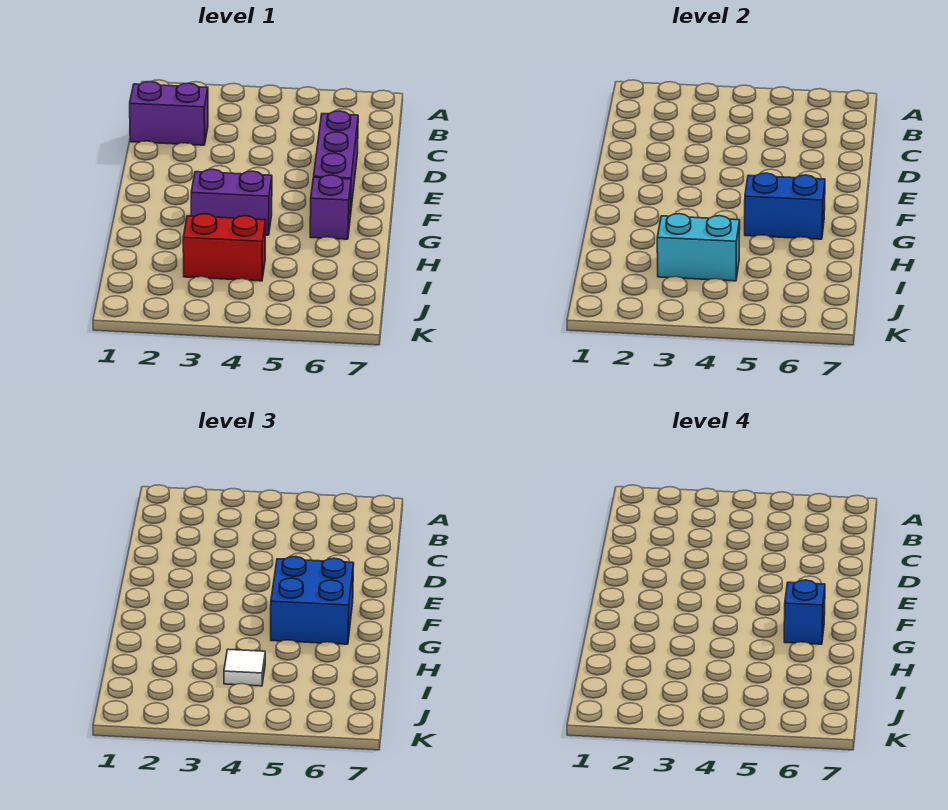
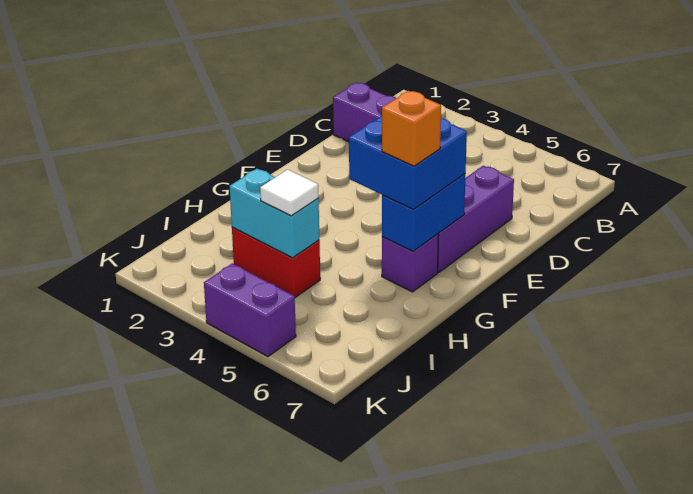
purple 1x2 brick [191,169,272,235] -> purple 1x2 brick moved to [204,263,296,357]
blue 1x2 brick [745,173,825,239] -> blue 1x2 brick turned to [382,174,465,251]
blue 1x1 brick [784,580,825,644] -> orange 1x1 brick [382,91,441,166]

